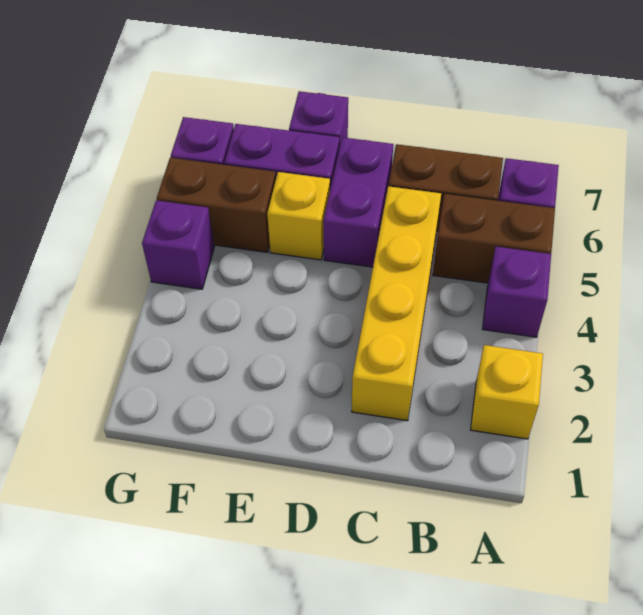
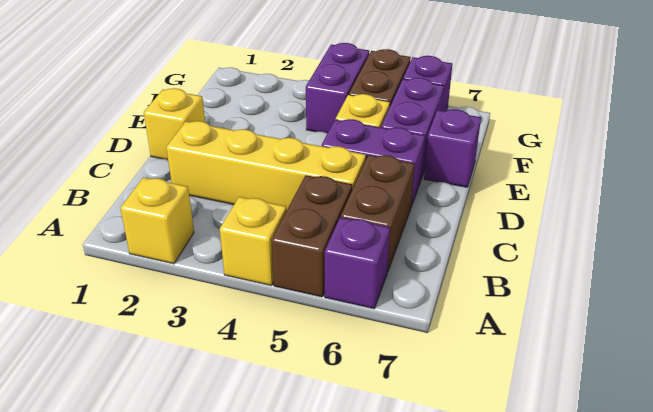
purple 1x1 brick [483,247,551,337] -> yellow 1x1 brick [220,197,287,286]
none -> yellow 1x1 brick [144,88,205,160]
purple 1x1 brick [142,200,214,289] -> purple 1x2 brick [306,43,369,133]

